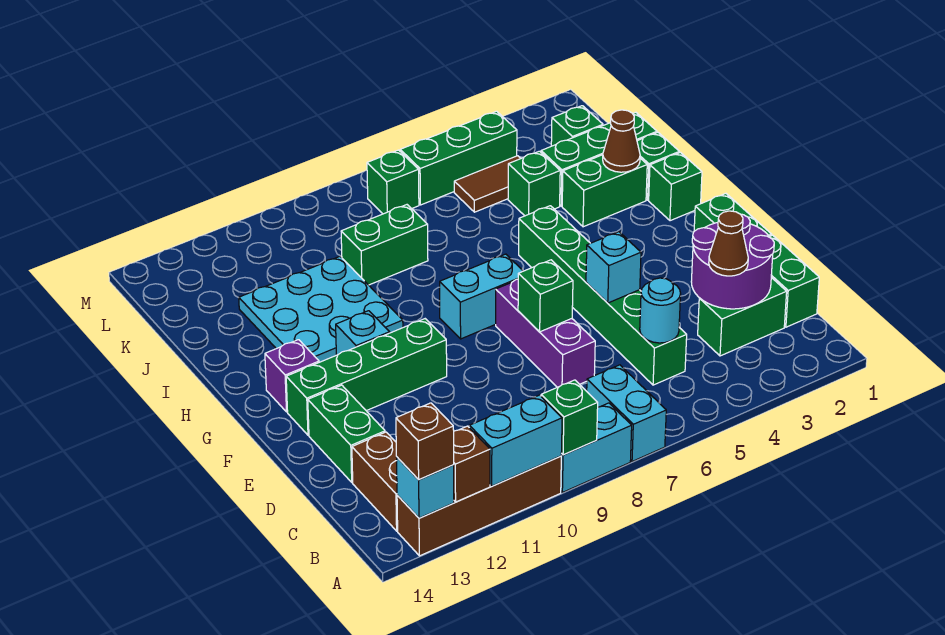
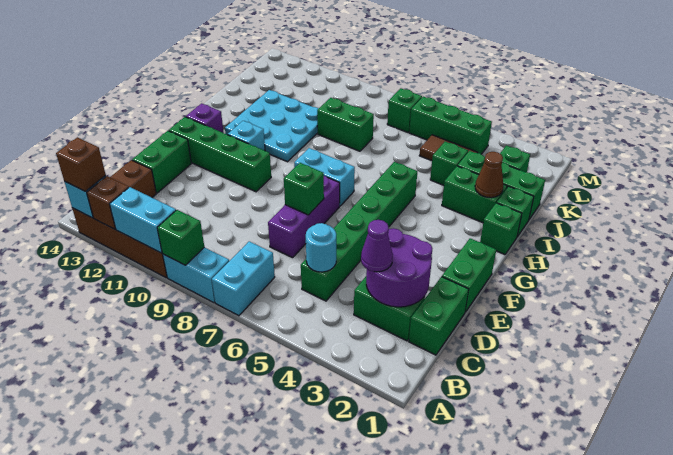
brown 1x1 cone [709,211,748,276] -> purple 1x1 cone [361,220,393,272]
cyan 1x1 brick [586,232,641,303] -> none

